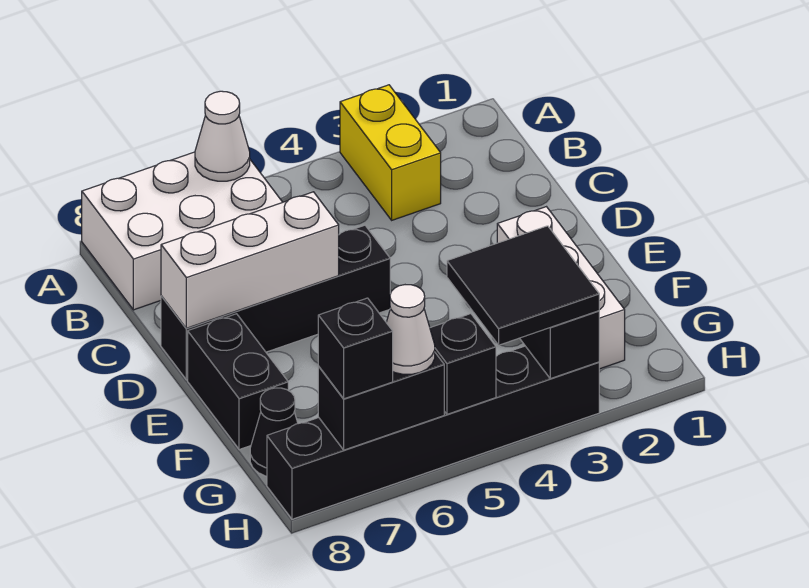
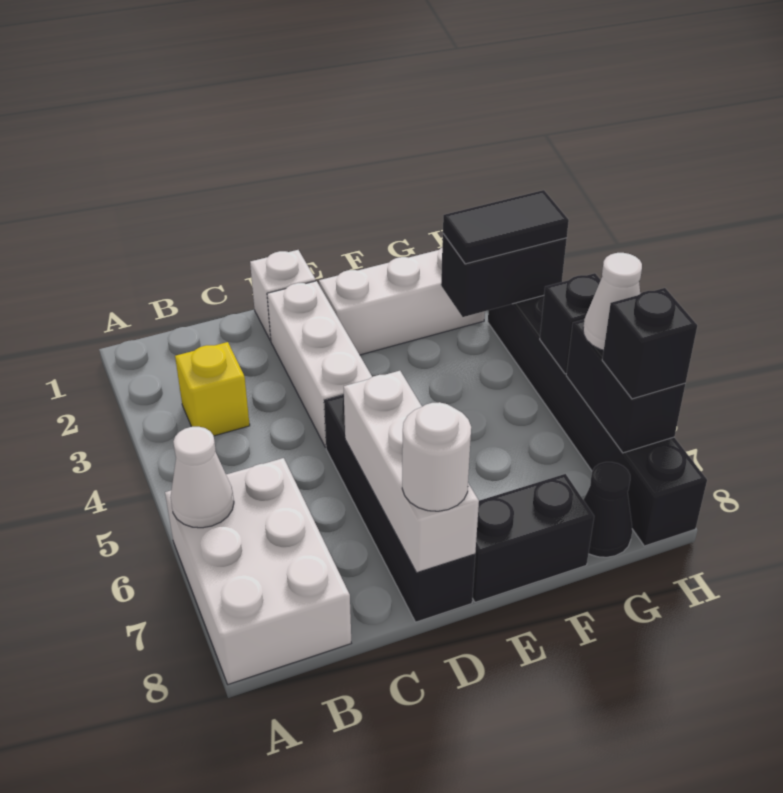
yellow 1x2 brick [340,85,441,220] -> yellow 1x1 brick [175,342,250,436]
none -> white 1x1 brick [250,250,316,341]
none -> white 1x3 brick [267,281,372,448]
none -> white 1x1 round brick [402,402,471,511]
black 2x2 tile [447,226,599,345] -> black 1x2 tile [443,190,569,264]

